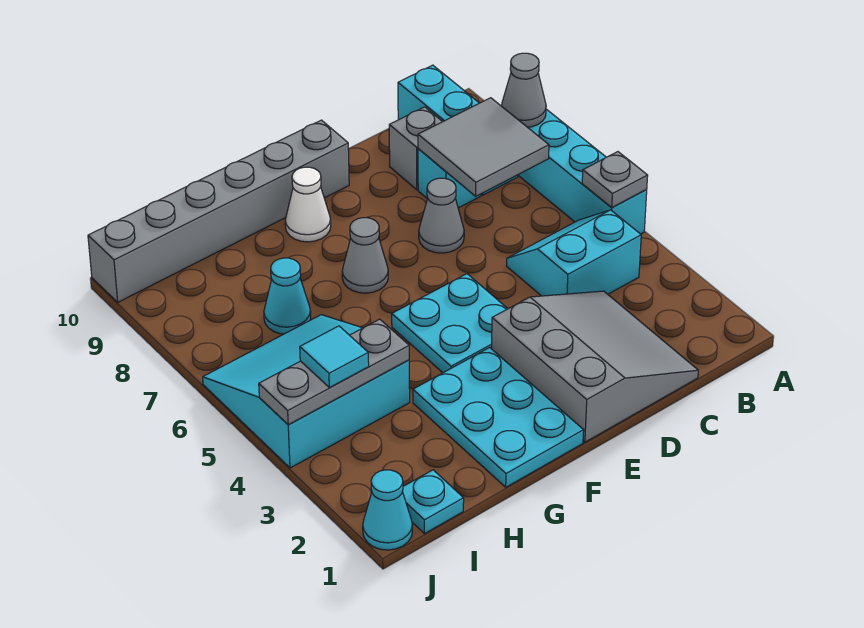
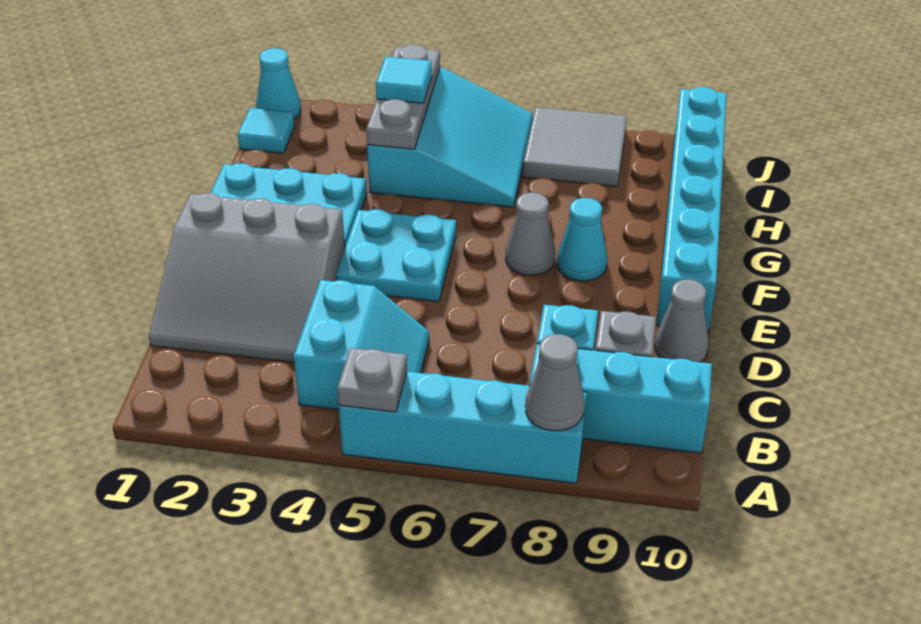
grey 2x2 tile [418,98,549,196] -> grey 2x2 tile moved to [523,107,627,187]
grey 1x1 cone [419,178,464,253] -> grey 1x1 cone moved to [655,280,709,362]
grey 1x6 brick [88,120,349,302] -> cyan 1x6 brick [657,87,727,331]
white 1x1 cone [285,167,331,242] -> none
cyan 1x1 cone [264,258,311,334] -> cyan 1x1 cone moved to [557,198,607,281]
cyan 1x1 plate [402,470,464,534] -> cyan 1x1 tile [238,108,295,153]

